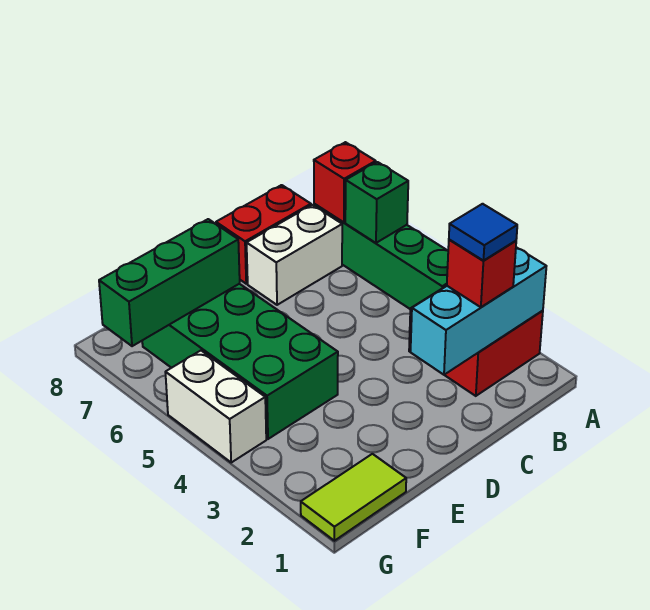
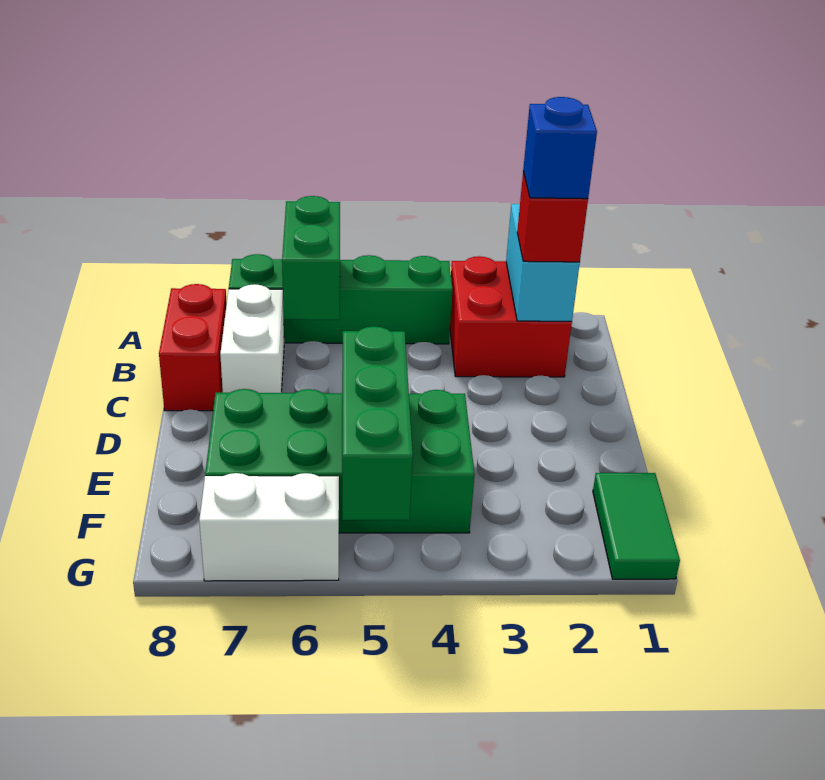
cyan 1x3 brick [411,247,546,375] -> cyan 1x2 brick [506,204,580,321]
green 1x1 brick [345,162,408,243] -> green 1x2 brick [282,196,340,320]
red 1x1 brick [314,142,376,222] -> none
blue 1x1 tile [449,204,517,261] -> blue 1x1 brick [523,97,597,199]
green 1x3 brick [99,219,240,346] -> green 1x3 brick moved to [342,326,413,520]
lime 1x2 tile [301,454,406,541] -> green 1x2 tile [593,473,680,579]
white 1x2 brick [165,351,266,462] -> white 1x2 brick moved to [199,473,339,581]

